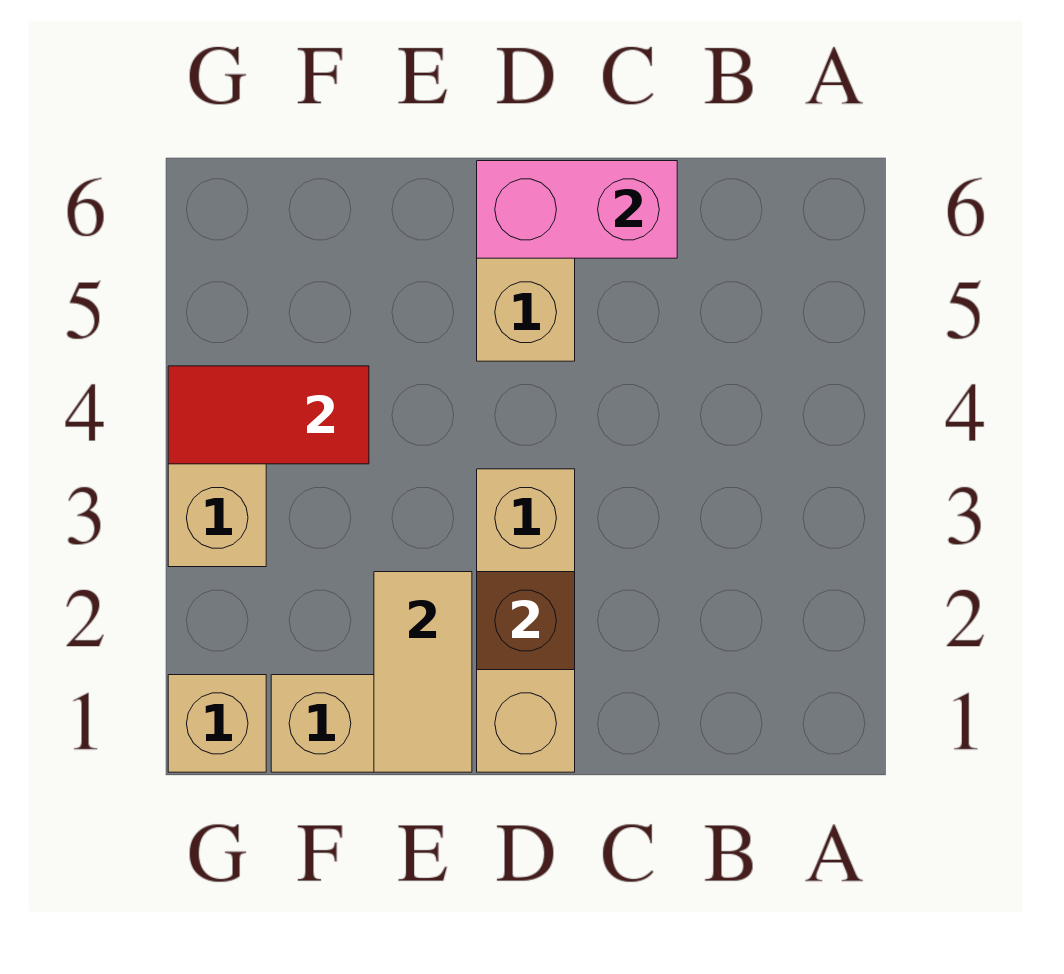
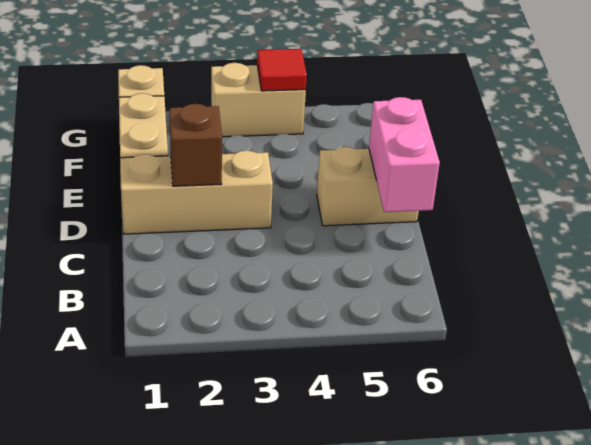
tan 1x2 tile [374,572,472,772] -> none
red 1x2 tile [168,366,369,464] -> red 1x1 tile [257,49,307,91]

